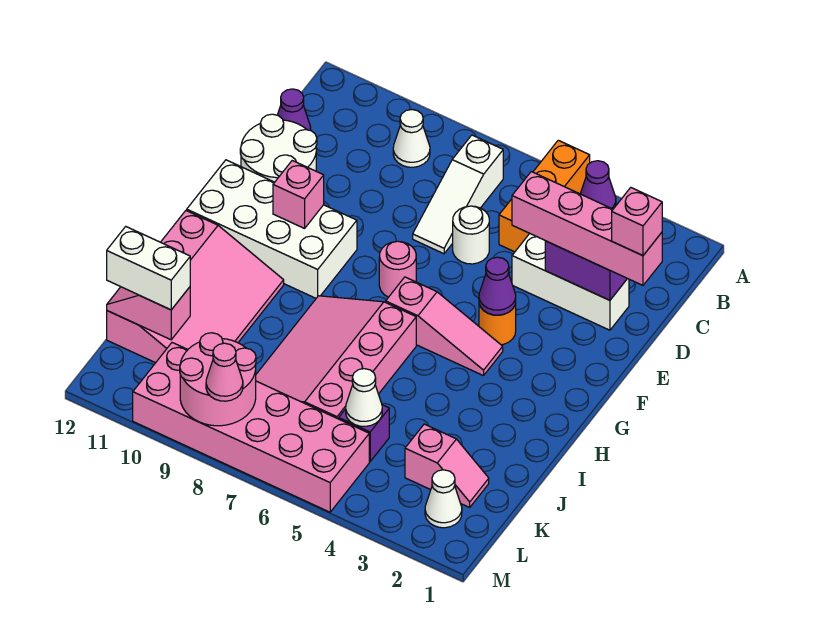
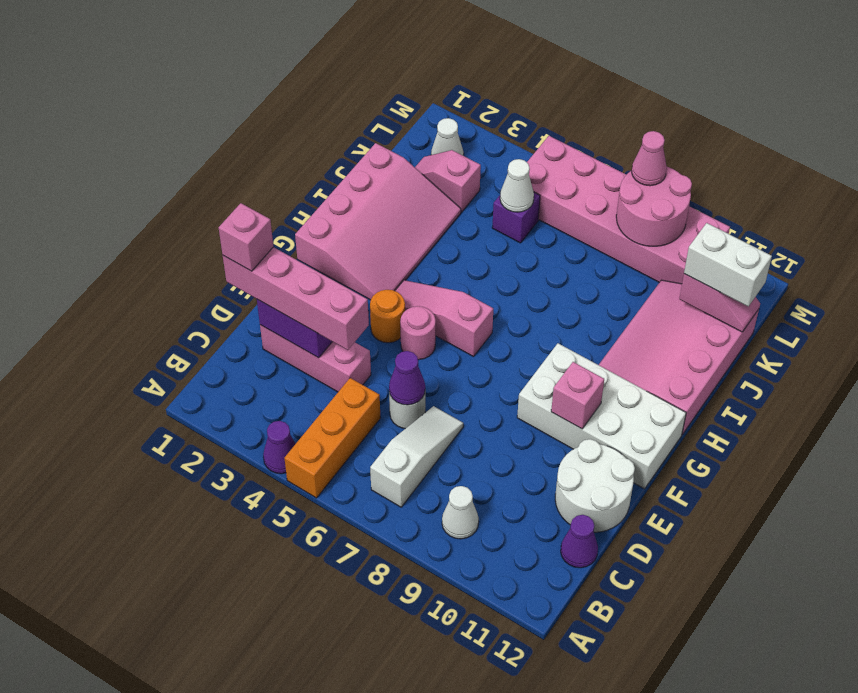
white 1x3 brick [512,234,629,330] -> pink 1x3 brick [260,325,371,392]
purple 1x1 cone [479,257,516,315] -> purple 1x1 cone moved to [389,351,425,405]
pink 1x1 round brick [379,241,416,297] -> pink 1x1 round brick moved to [400,306,436,360]
pink 3x4 slope [256,296,416,419] -> pink 3x4 slope moved to [295,143,461,300]

